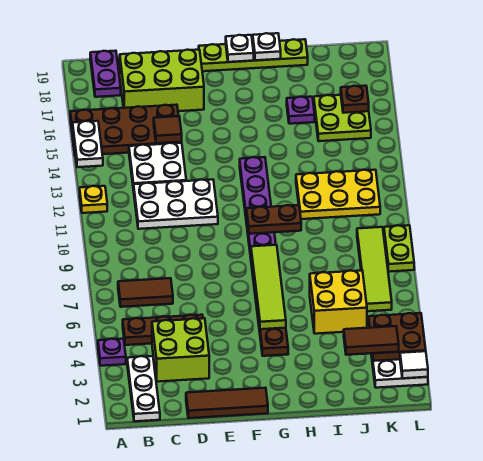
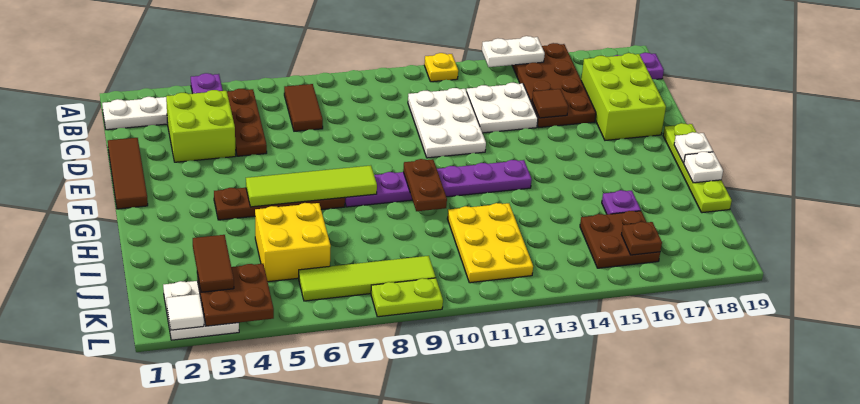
lime 2x2 plate [314,95,371,141] -> brown 2x2 plate [580,211,660,268]

